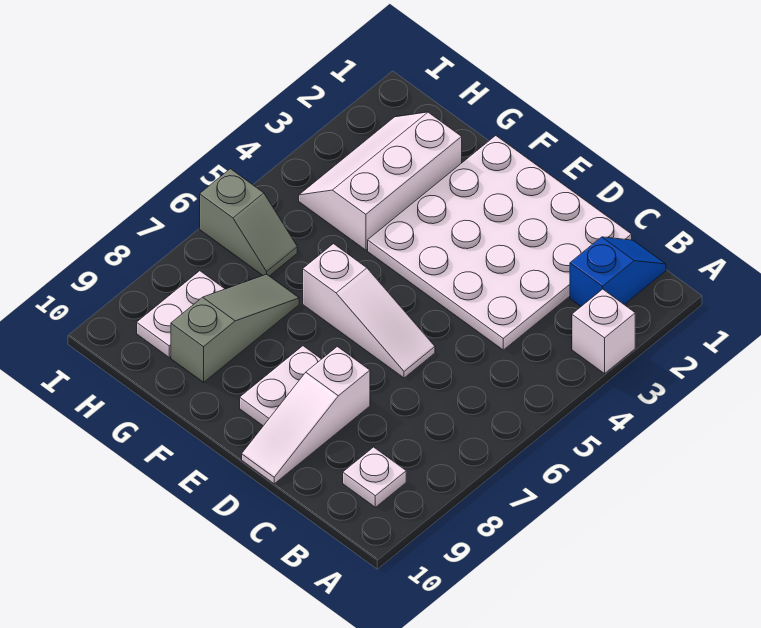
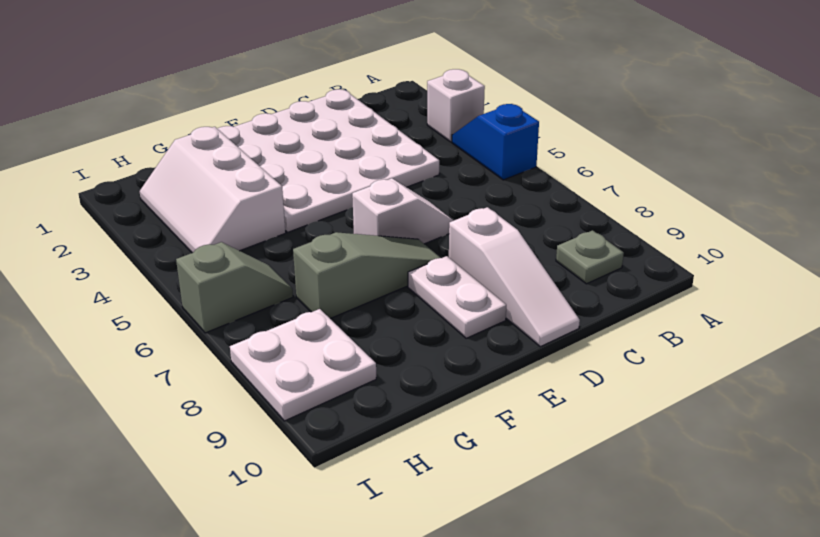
blue 1x2 slope [570,237,666,306] -> blue 1x2 slope moved to [452,104,539,180]
white 1x1 plate [343,447,406,507] -> grey 1x1 plate [556,230,624,284]
white 1x3 slope [303,244,435,378] -> white 1x2 slope [352,178,453,244]
grey 1x3 slope [171,274,299,382] -> grey 1x3 slope turned to [293,232,441,319]
white 1x2 plate [137,271,225,357] -> white 2x2 plate [230,309,376,421]

